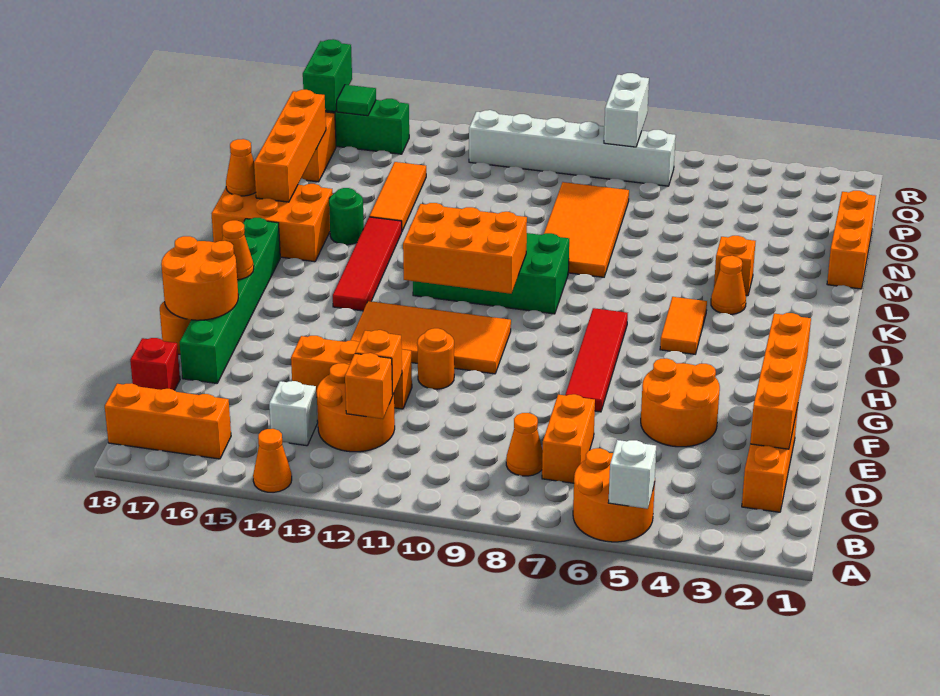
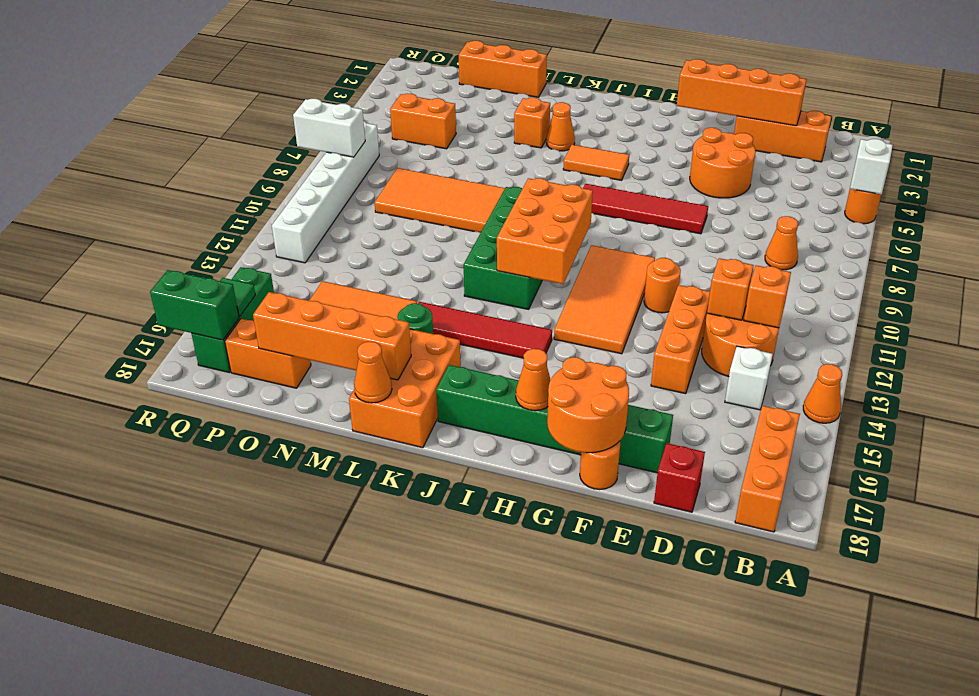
orange 2x2 round brick [573,448,655,542] -> orange 1x1 round brick [845,189,881,224]
orange 1x2 brick [542,394,595,483] -> orange 1x2 brick moved to [390,94,456,149]

